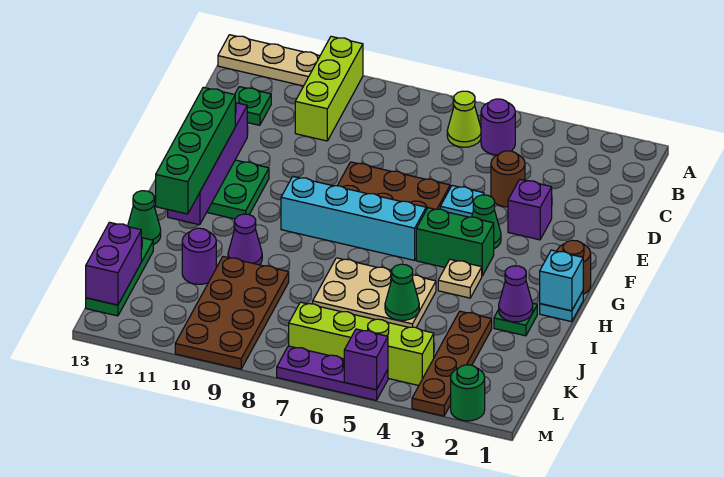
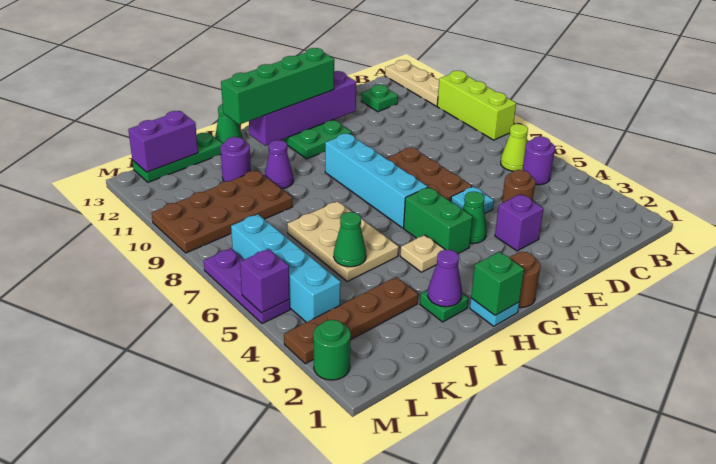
lime 1x3 brick [295,36,363,141] -> lime 1x3 brick turned to [437,71,516,140]
cyan 1x1 brick [540,250,583,311] -> green 1x1 brick [471,252,524,315]
lime 1x4 brick [289,302,434,385] -> cyan 1x4 brick [231,214,341,322]

